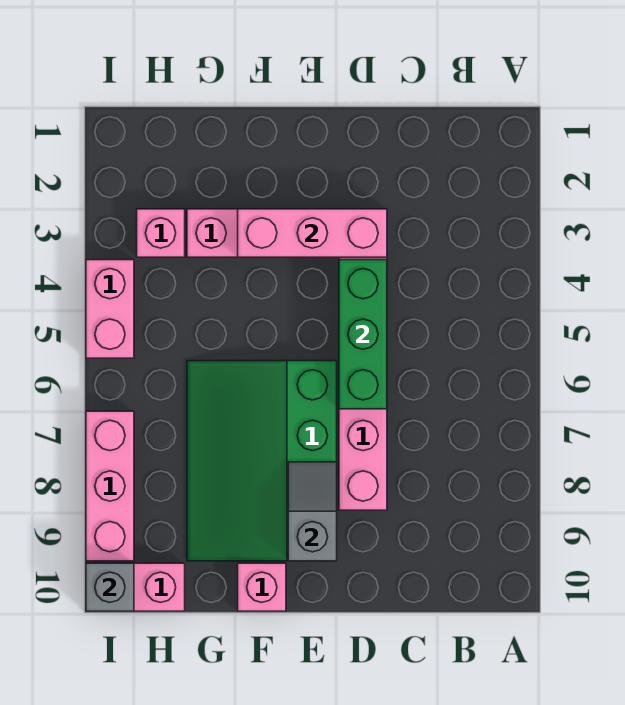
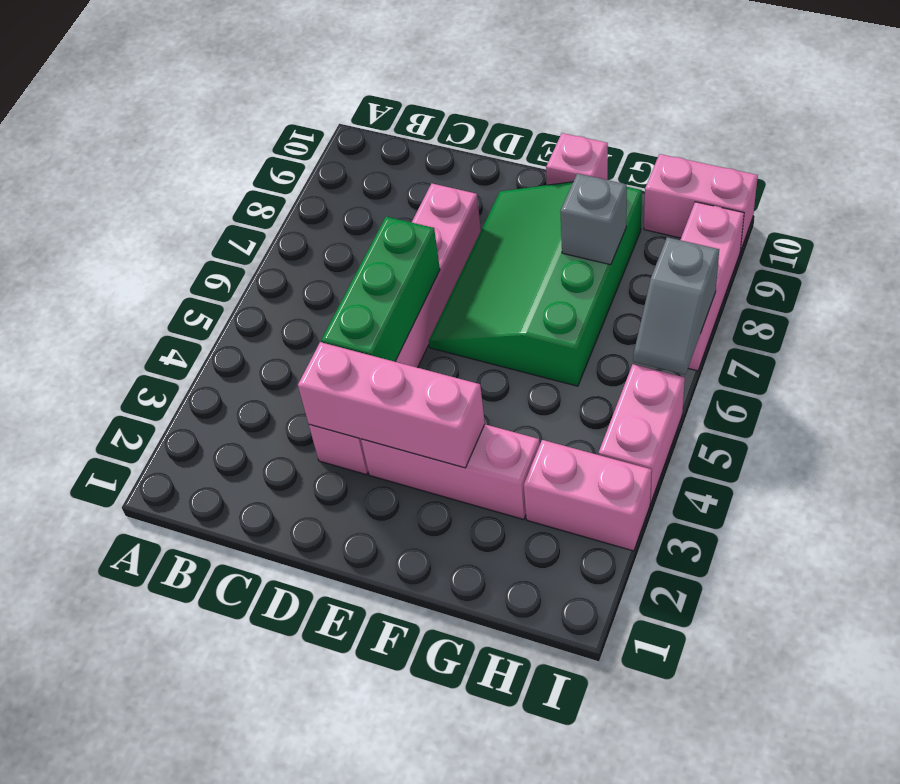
green 3x4 slope [187,361,337,561] -> green 3x4 slope turned to [429,182,642,386]
grey 1x2 slope [288,462,337,561] -> grey 1x2 slope moved to [633,237,719,375]
pink 1x1 brick [137,209,185,257] -> pink 1x2 brick [524,440,652,551]
grey 1x1 brick [86,563,134,611] -> grey 1x1 brick moved to [560,173,627,265]

